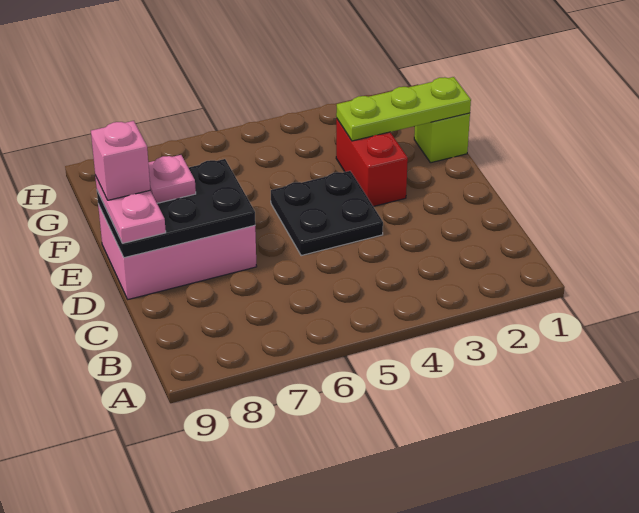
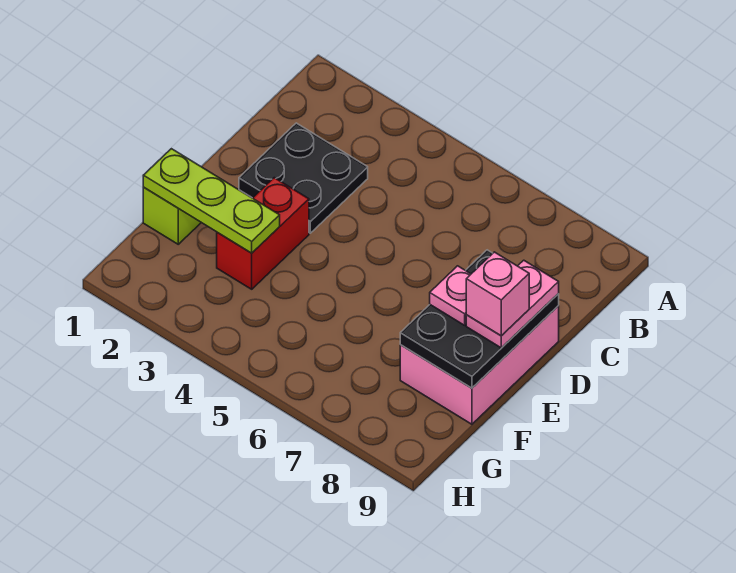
black 2x2 plate [271,171,383,256] -> black 2x2 plate moved to [239,123,368,233]
pink 2x3 brick [98,204,257,299] -> pink 2x3 brick turned to [400,306,559,424]
black 2x3 plate [97,159,255,258] -> black 2x3 plate turned to [400,250,559,388]

